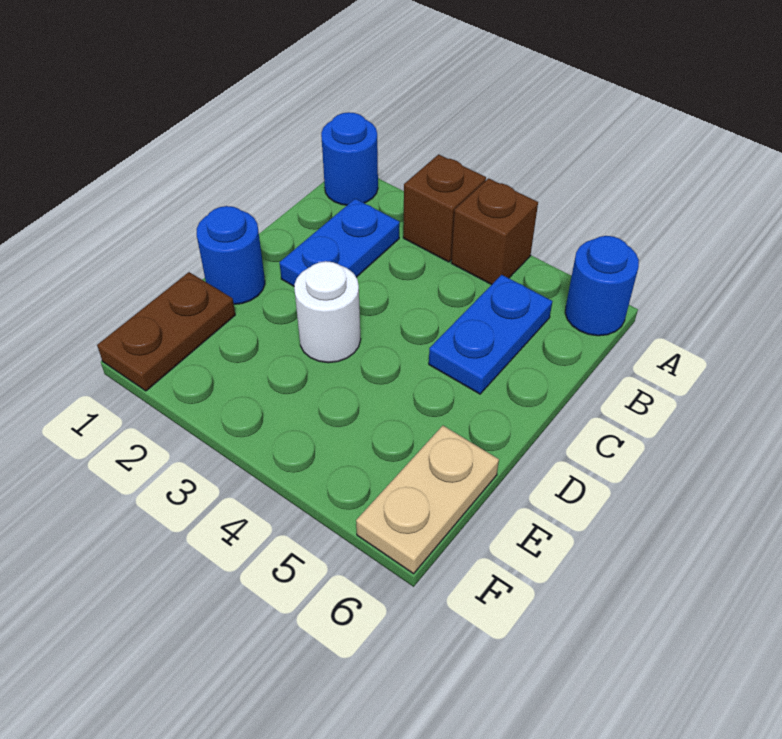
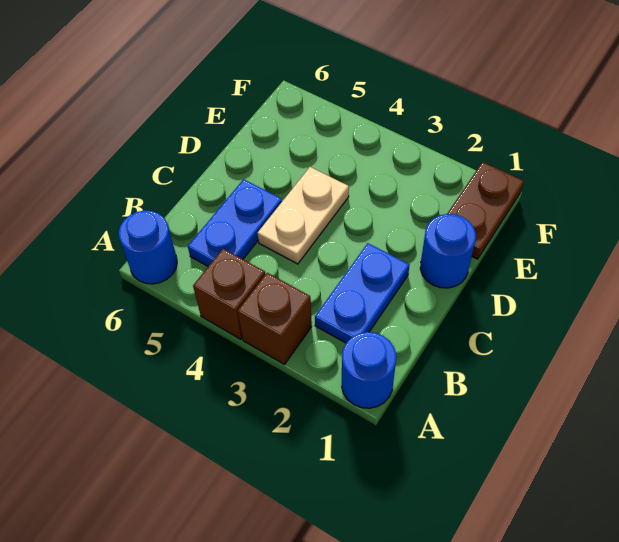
white 1x1 round brick [294,261,361,363] -> none
tan 1x2 plate [356,426,499,574] -> tan 1x2 plate moved to [257,167,349,264]

